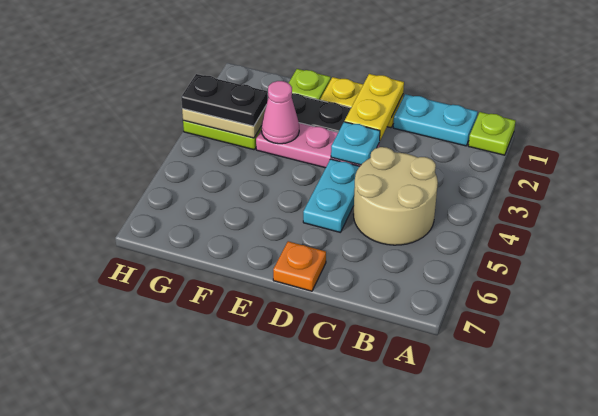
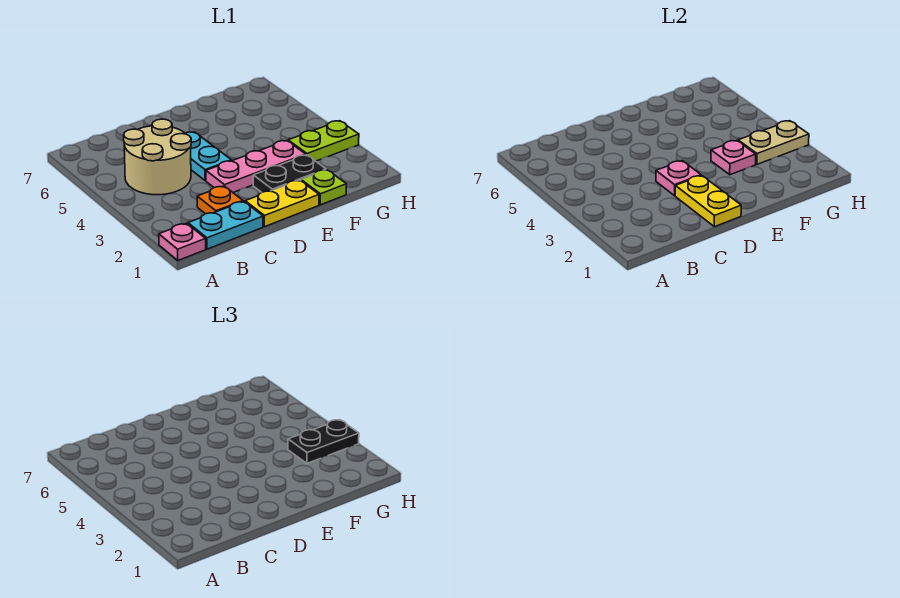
lime 1x1 plate [468,112,516,155] -> pink 1x1 plate [159,223,206,260]
cyan 1x1 plate [331,122,380,165] -> pink 1x1 plate [656,161,701,196]
orange 1x1 plate [273,241,326,291] -> orange 1x1 plate moved to [197,186,243,214]
pink 1x1 cone [262,81,299,144] -> pink 1x1 plate [711,141,756,175]

